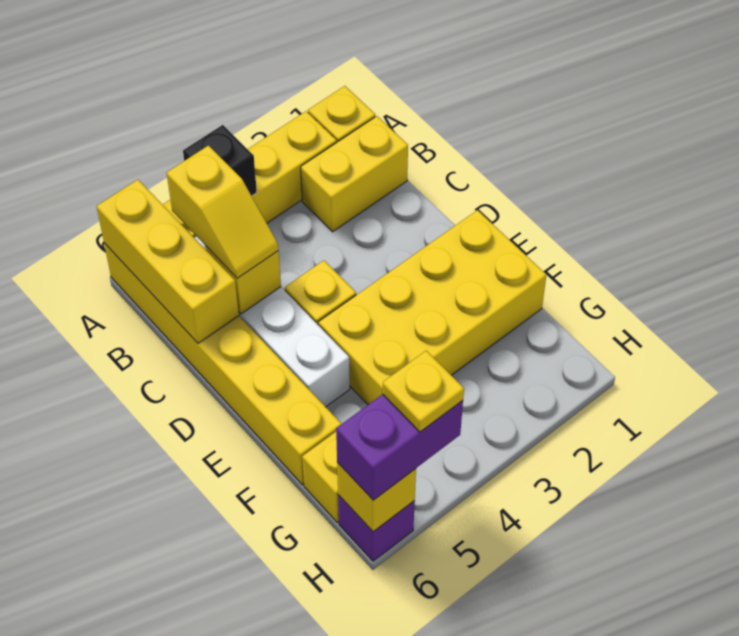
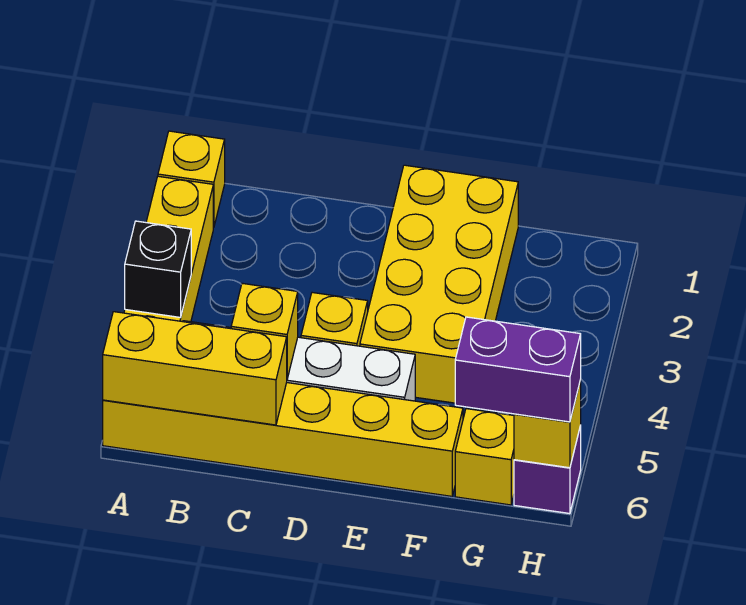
yellow 1x2 brick [301,116,408,232] -> none
yellow 1x2 slope [167,146,278,278] -> none
purple 1x2 brick [336,394,463,500] -> purple 1x2 brick turned to [455,317,581,422]
yellow 1x1 plate [382,351,464,432] -> none

